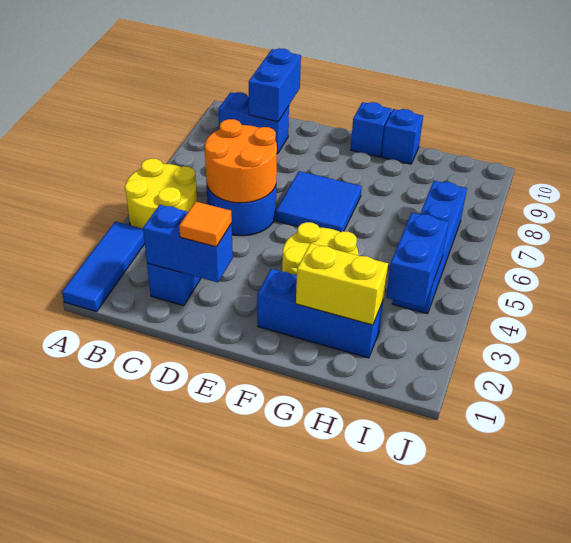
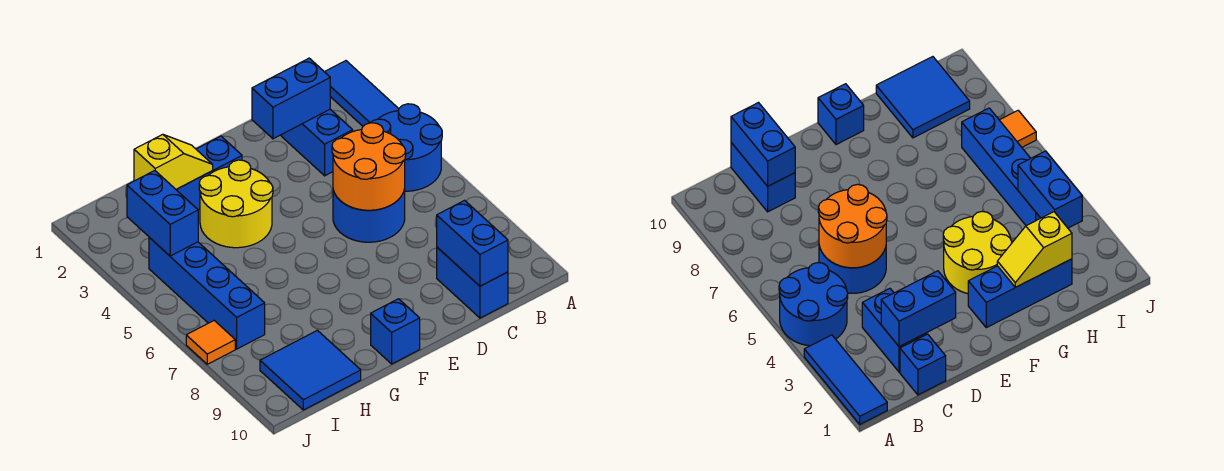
yellow 2x2 round brick [125,158,197,229] -> blue 2x2 round brick [371,104,442,191]
blue 1x2 brick [219,92,289,154] -> blue 1x2 brick turned to [437,247,508,318]
orange 1x1 tile [179,202,232,247] -> orange 1x1 tile moved to [186,321,235,364]
blue 2x2 tile [276,171,362,232] -> blue 2x2 tile moved to [260,330,361,410]
yellow 1x2 brick [296,243,388,325] -> yellow 1x2 slope [134,134,213,189]
blue 1x1 brick [382,109,423,164] -> blue 1x1 brick moved to [900,334,946,395]

